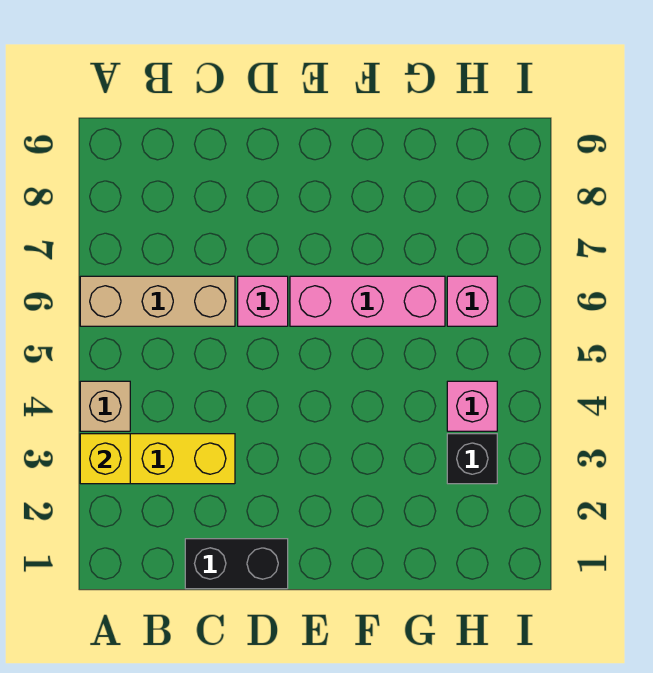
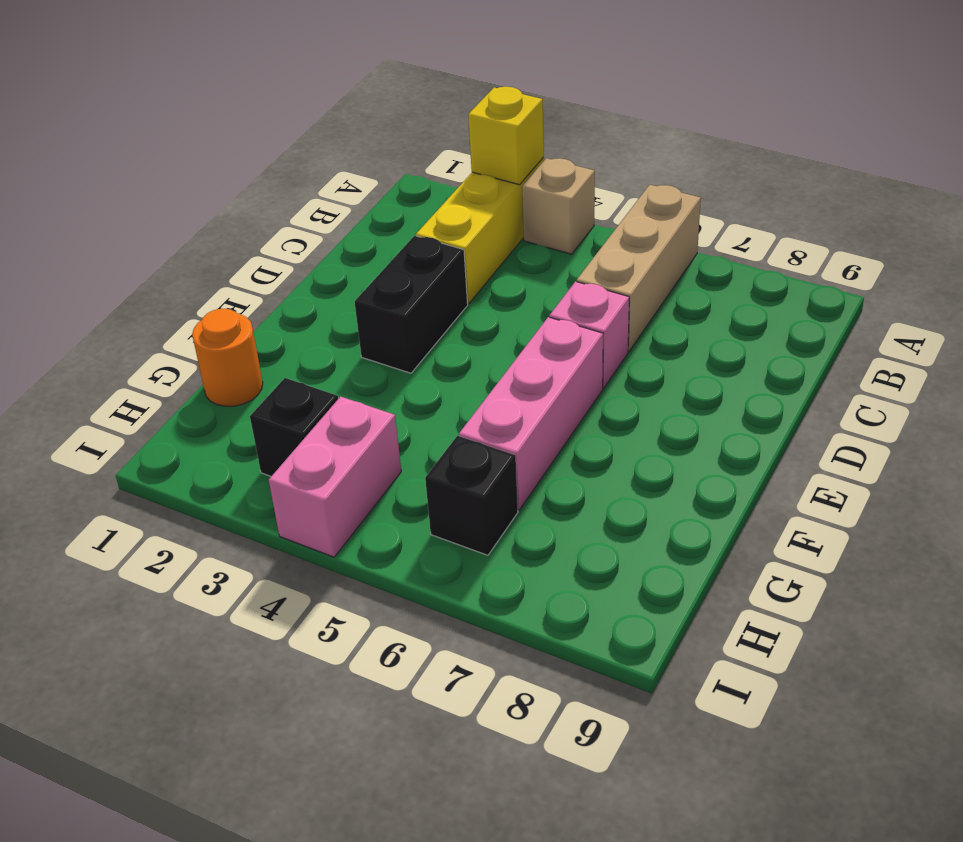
black 1x2 brick [185,539,288,589] -> black 1x2 brick moved to [354,236,468,373]
none -> orange 1x1 round brick [192,309,263,406]
pink 1x1 brick [447,381,497,431] -> pink 1x2 brick [269,397,401,557]
pink 1x1 brick [447,276,497,326] -> black 1x1 brick [425,436,518,555]

